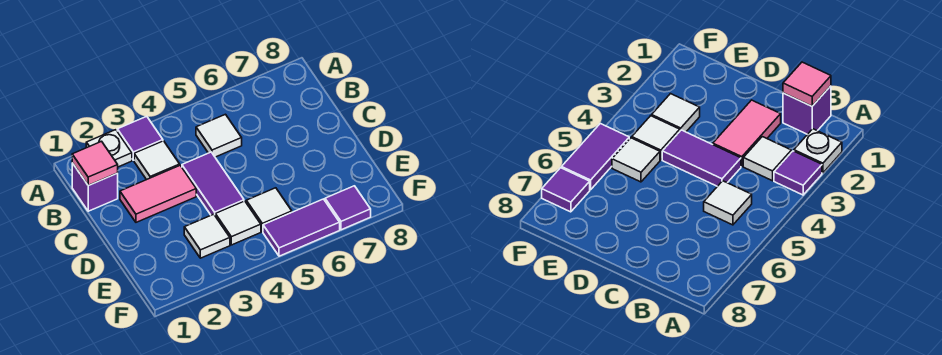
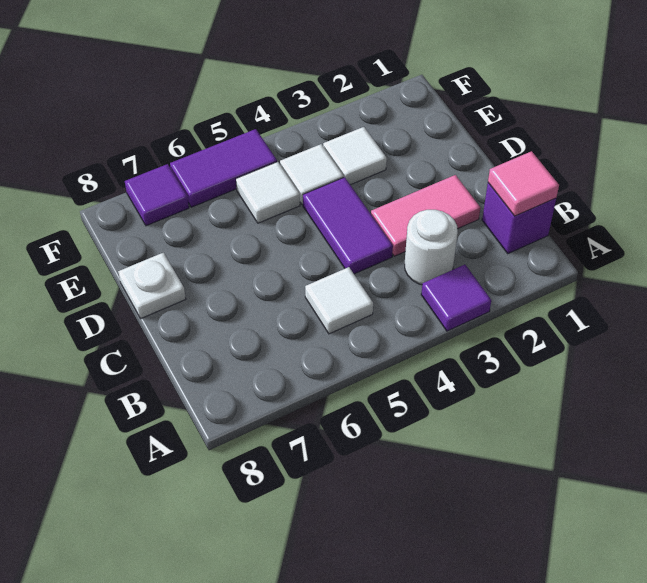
white 1x1 plate [86,130,132,167] -> white 1x1 plate moved to [118,253,186,318]
white 1x1 tile [134,141,180,180] -> white 1x1 round brick [405,210,458,285]

